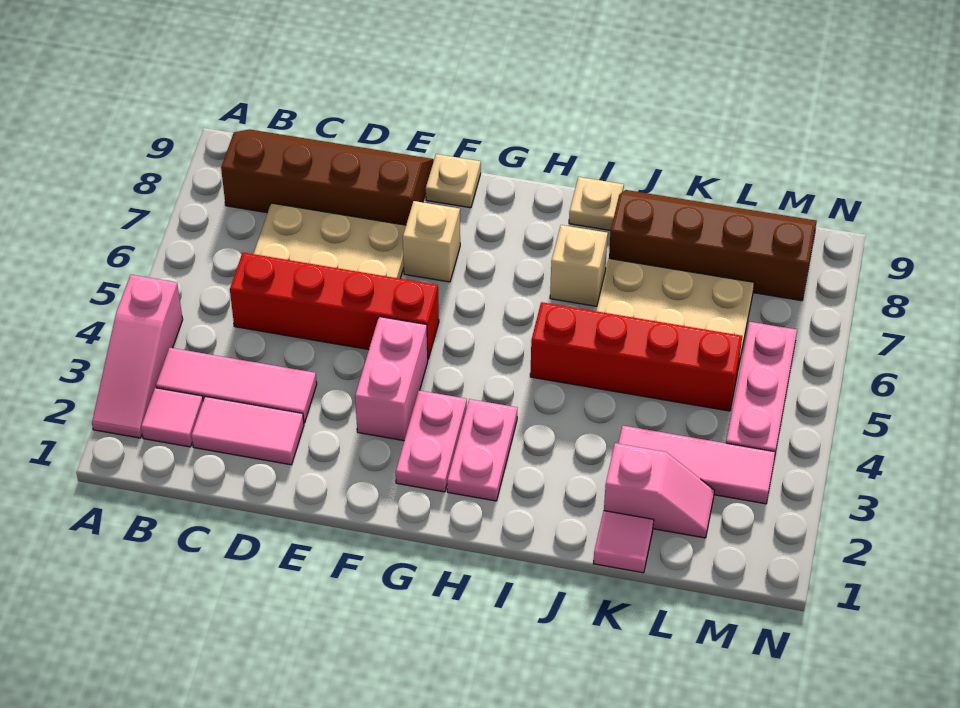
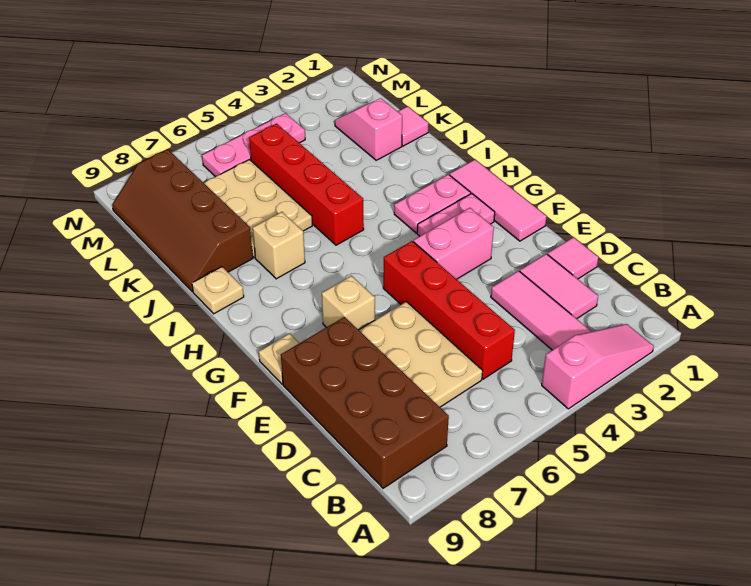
pink 1x1 tile [141,388,203,447] -> pink 1x1 tile moved to [548,237,599,279]
brown 2x4 slope [221,129,434,225] -> brown 2x4 brick [281,317,449,488]
pink 1x3 tile [618,426,775,504] -> pink 1x3 tile moved to [450,160,547,241]

